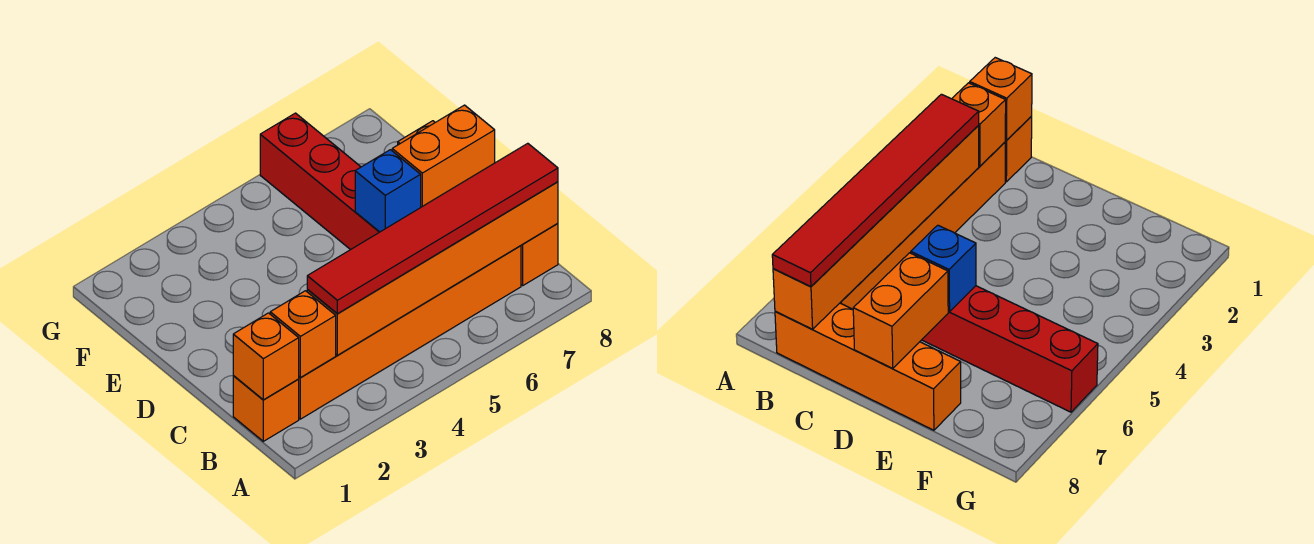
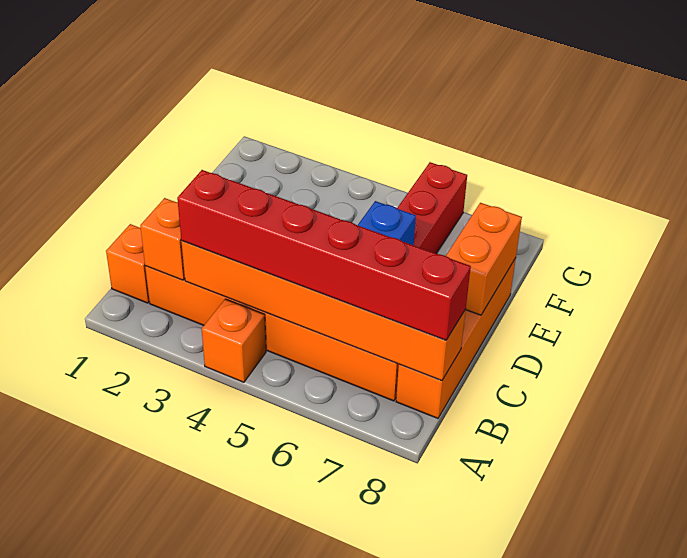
orange 1x1 brick [233,313,299,400] -> orange 1x1 brick moved to [202,299,266,382]
red 1x6 tile [307,143,558,314] -> red 1x6 brick [177,170,471,340]
orange 1x2 brick [392,105,495,207] -> orange 1x2 brick turned to [446,203,522,315]

